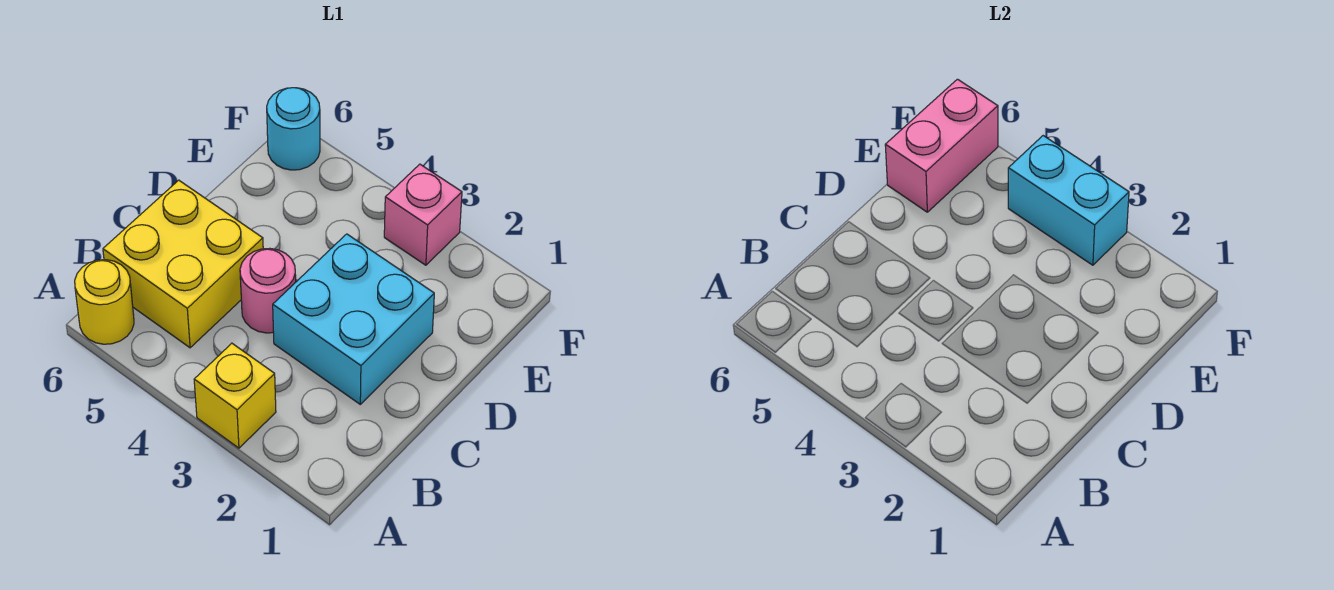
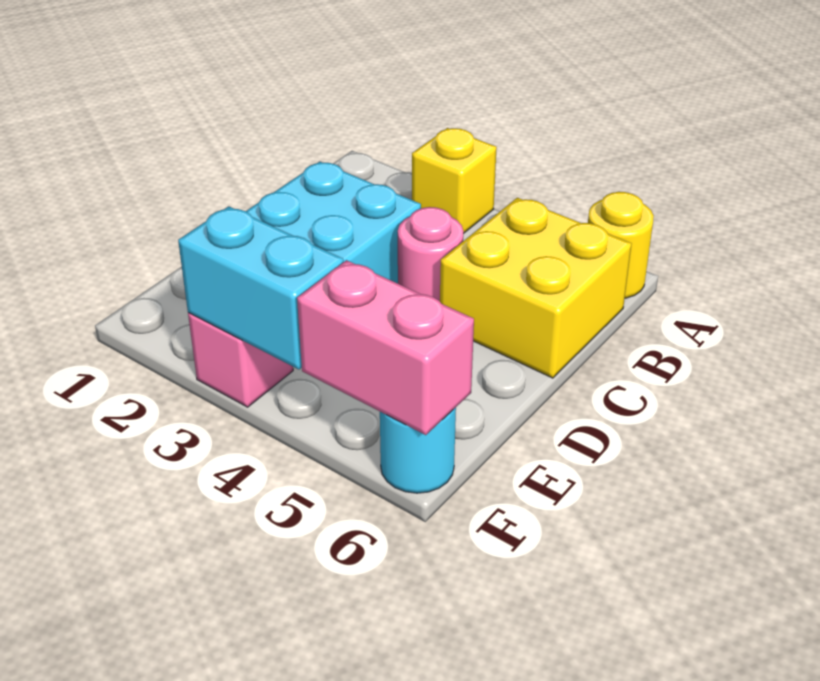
pink 1x2 brick [885,79,998,212] -> pink 1x2 brick turned to [297,260,474,435]

